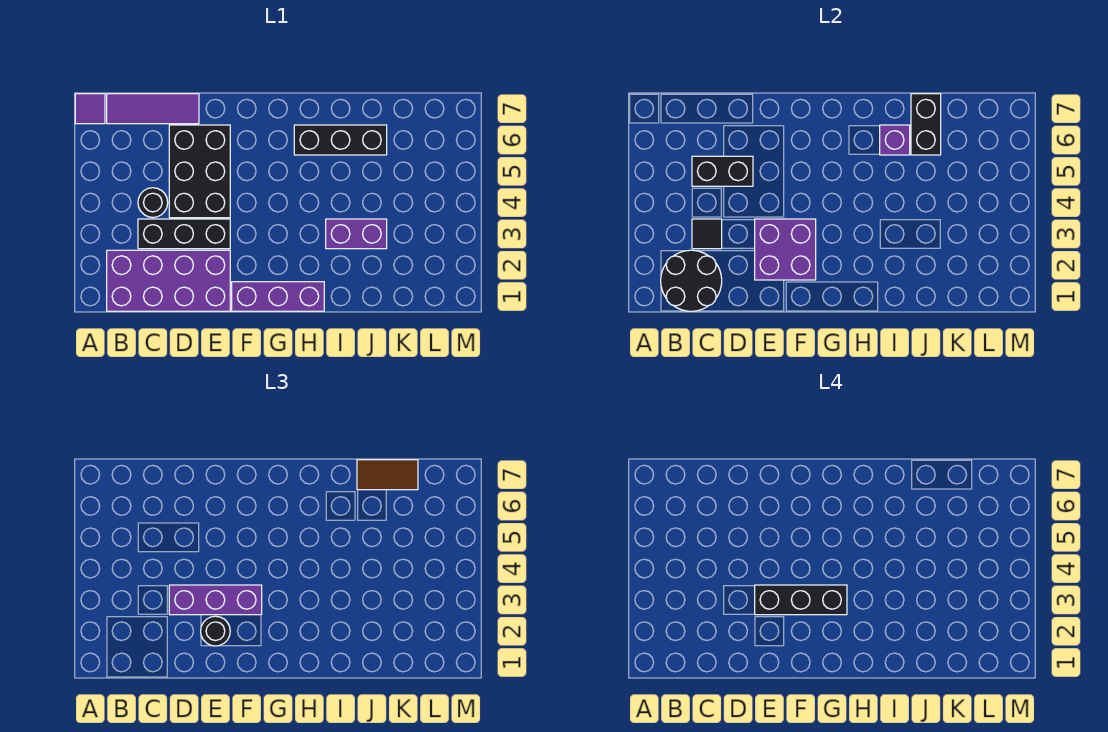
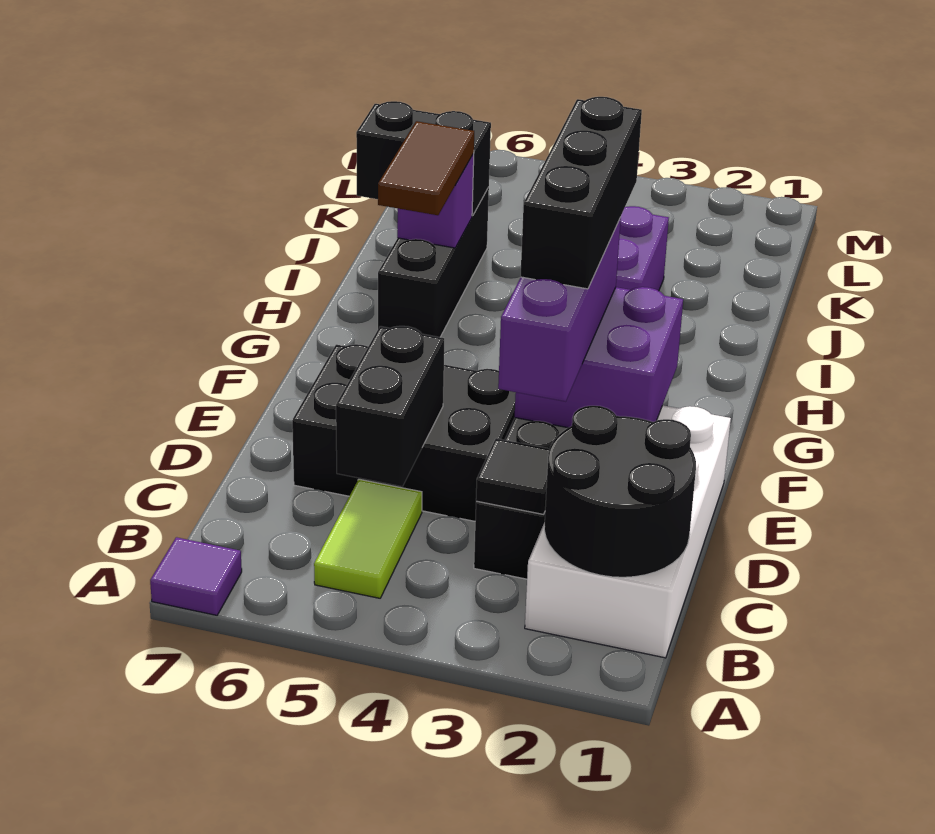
purple 2x4 brick [107,250,230,311] -> white 2x4 brick [525,405,731,658]
none -> lime 1x2 tile [314,479,422,598]
purple 1x3 tile [107,94,199,124] -> none
black 1x1 round brick [138,188,168,217] -> none
black 1x1 round brick [201,616,230,646] -> none
purple 1x3 brick [232,282,324,311] -> none
brown 1x2 tile [357,460,418,490] -> brown 1x2 tile moved to [378,121,474,215]

